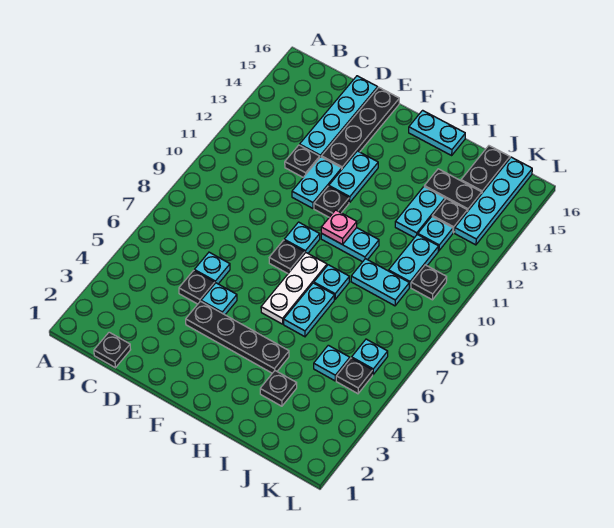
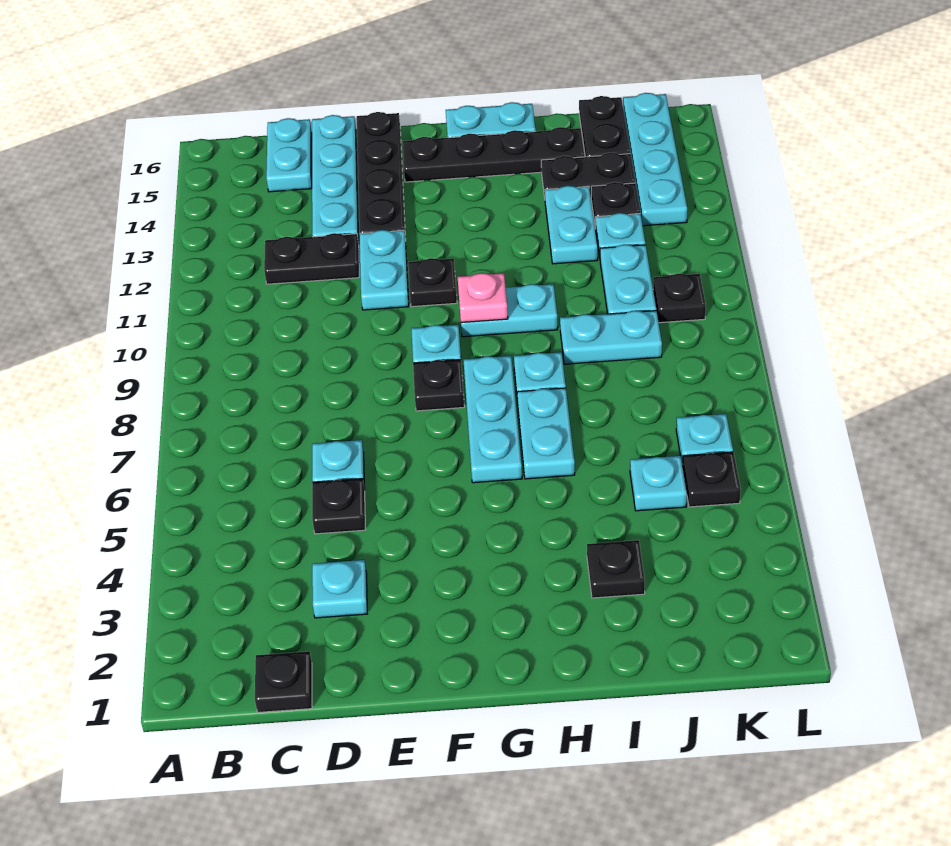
black 1x1 plate [285,145,320,177] -> black 1x2 plate [264,233,359,284]
black 1x4 plate [186,301,289,373] -> black 1x4 plate moved to [402,127,585,182]
cyan 1x1 plate [201,283,237,315] -> cyan 1x1 plate moved to [312,560,367,618]
cyan 1x2 plate [329,151,378,202] -> cyan 1x2 plate moved to [266,118,312,192]
white 1x3 plate [261,253,327,324] -> cyan 1x3 plate [463,356,522,483]

